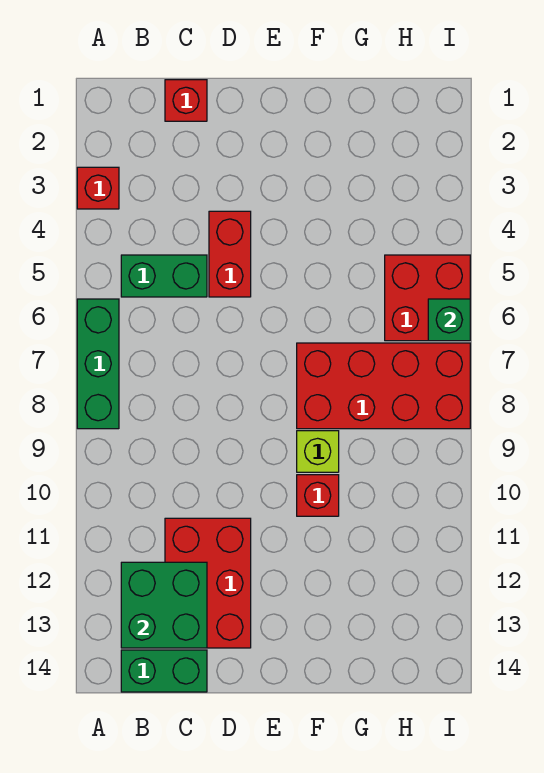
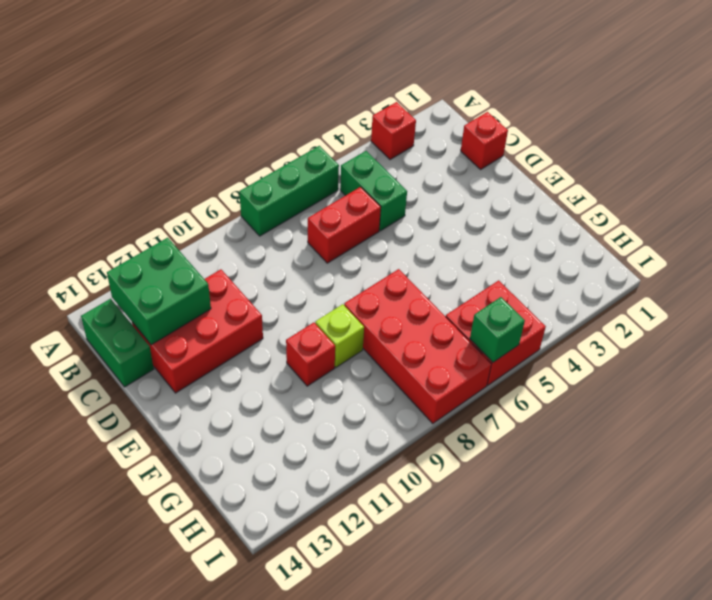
red 1x2 brick [209,211,251,297] -> red 1x2 brick moved to [308,187,381,263]

